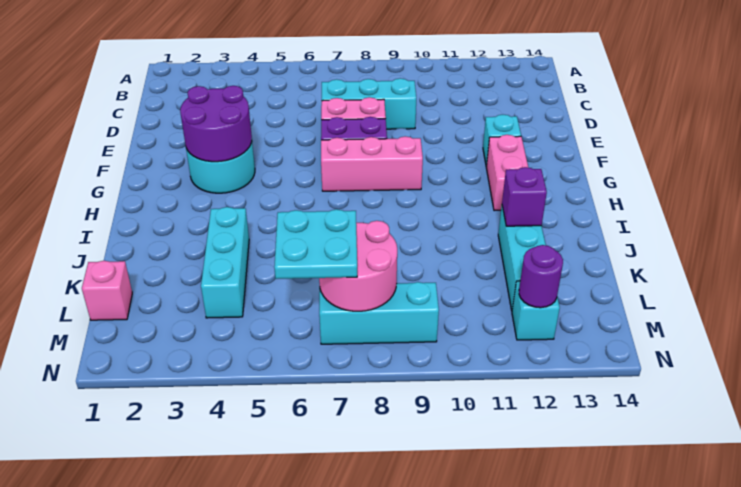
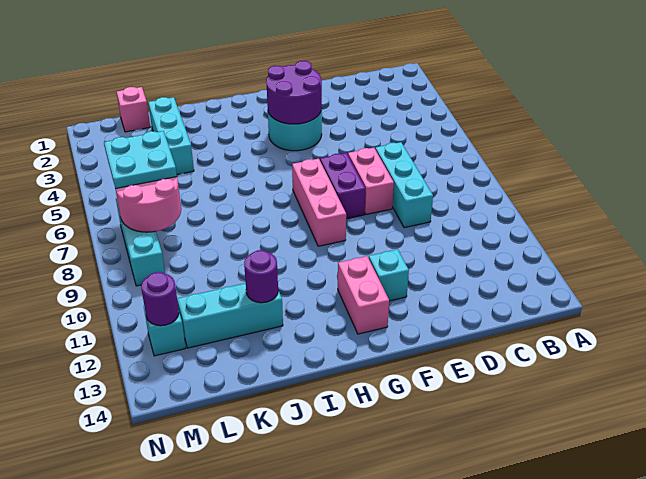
pink 1x2 brick [486,135,528,211] -> pink 1x2 brick turned to [338,256,389,334]
cyan 1x3 brick [201,207,249,318] -> cyan 1x3 brick turned to [148,97,194,175]
purple 1x1 brick [502,167,547,226] -> purple 1x1 round brick [244,250,278,303]

